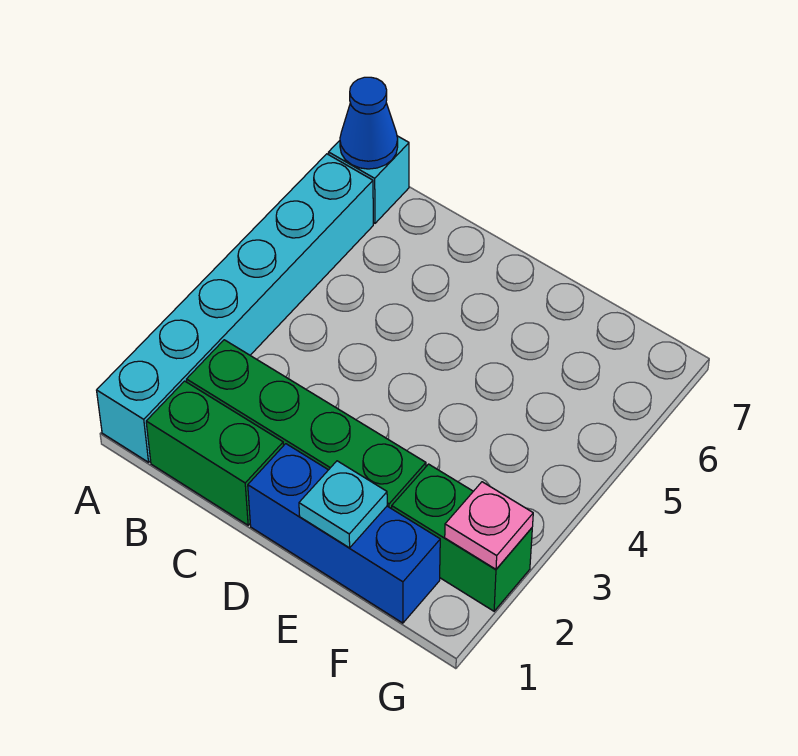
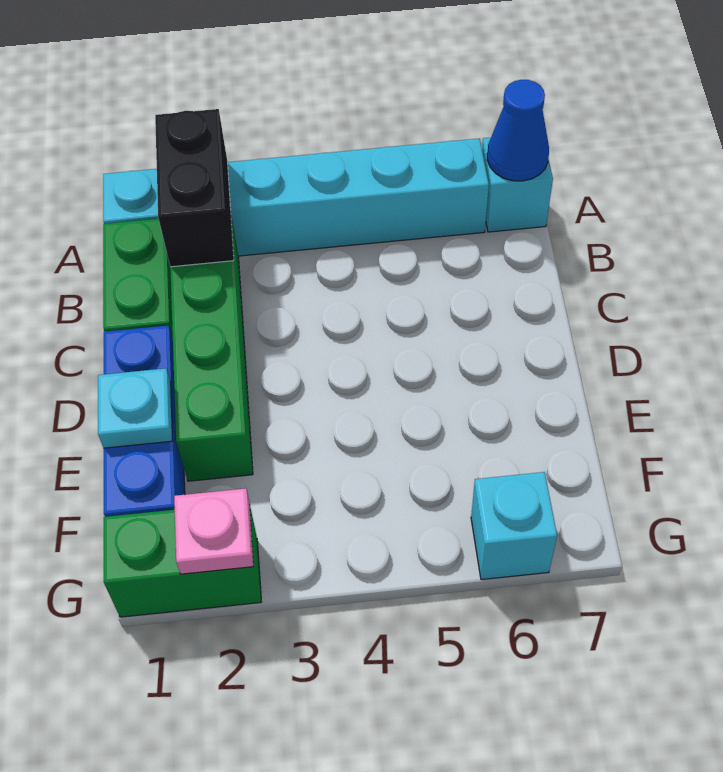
none -> black 1x2 brick [155,109,234,267]
green 1x2 brick [392,464,532,611] -> green 1x2 brick turned to [104,503,261,617]
none -> cyan 1x1 brick [471,472,557,580]

